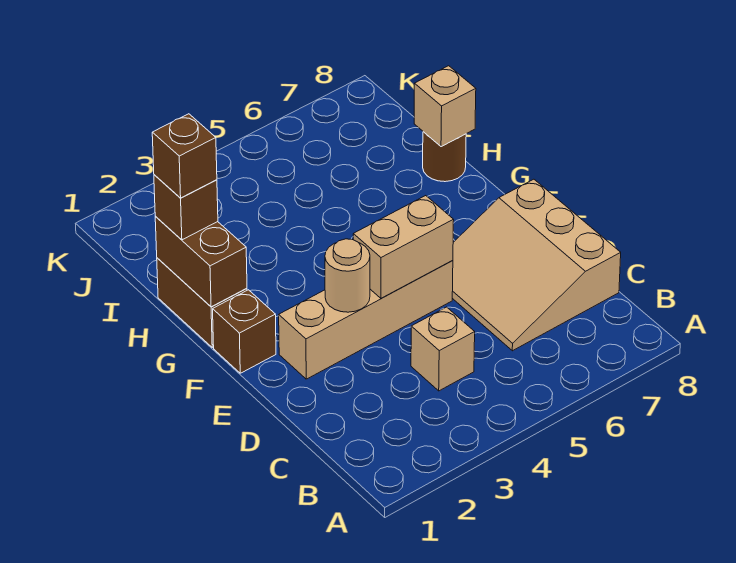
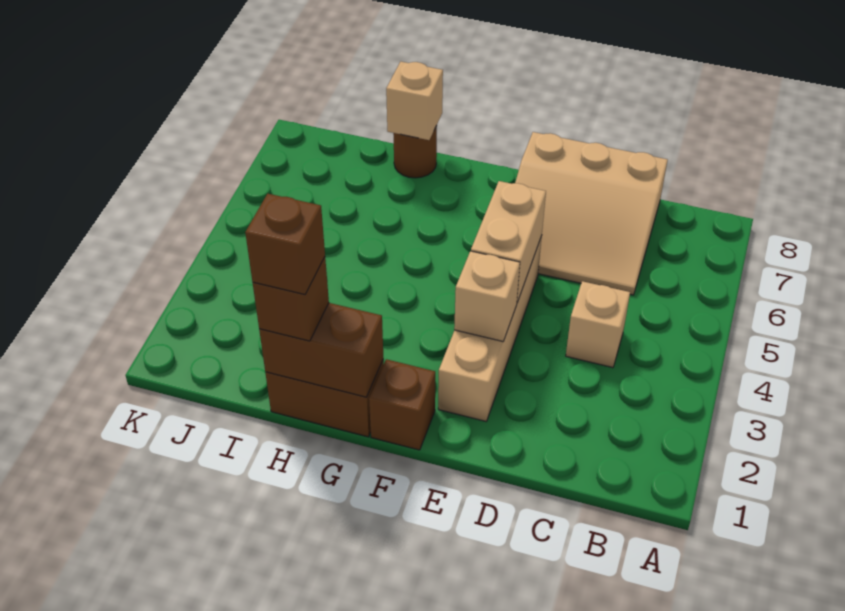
tan 1x1 round brick [325,239,370,312] -> tan 1x1 brick [454,251,520,341]

